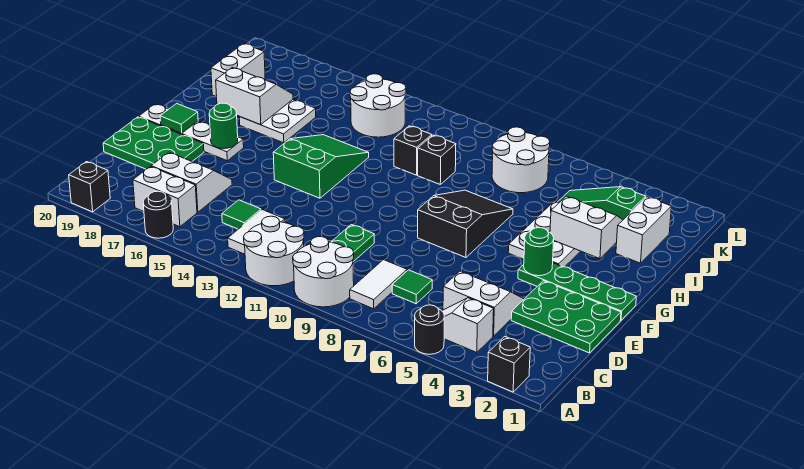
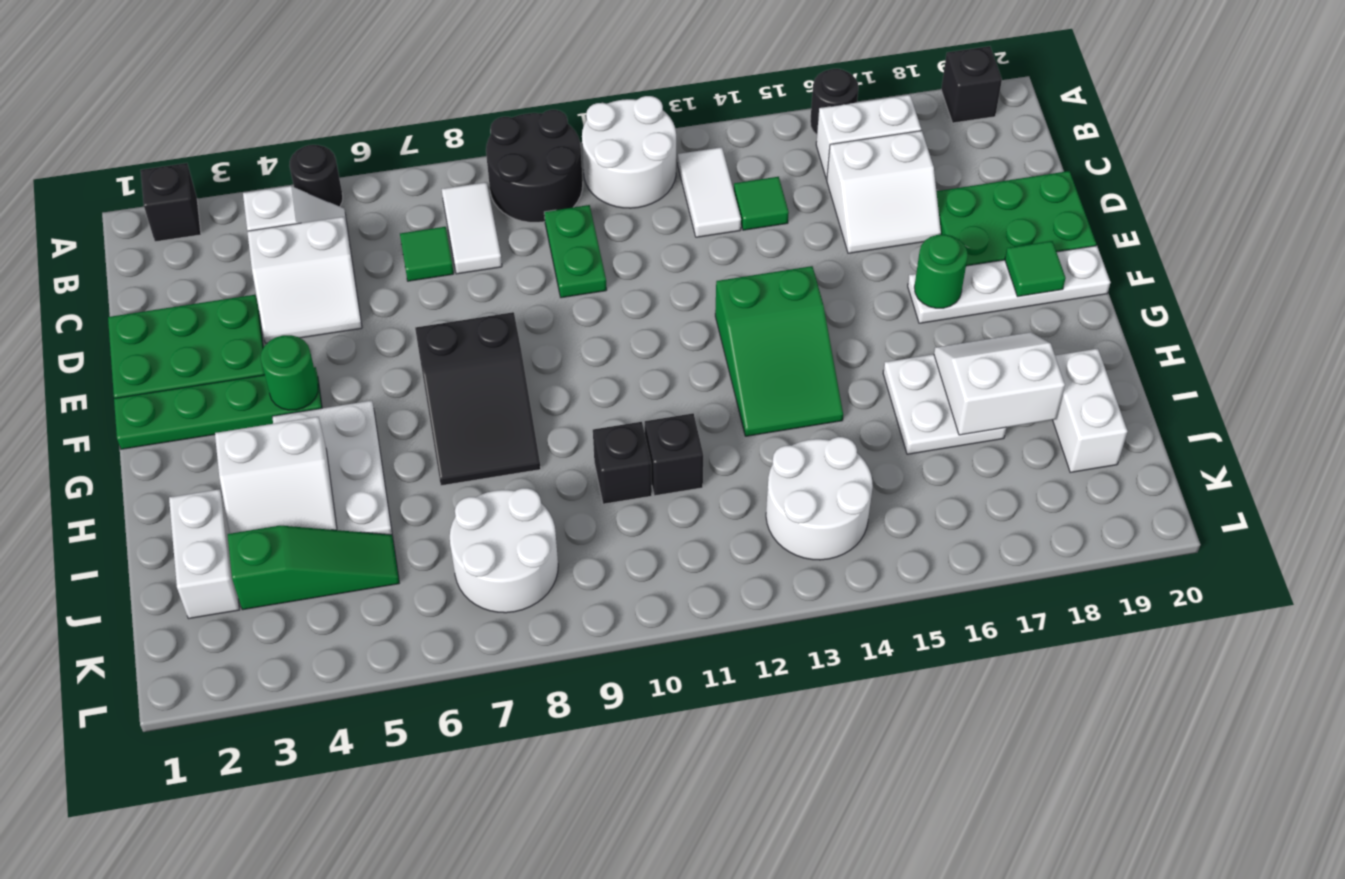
white 2x2 round brick [293,237,354,307] -> black 2x2 round brick [486,110,583,222]
white 2x2 slope [216,68,293,125] -> white 2x2 slope turned to [934,332,1065,435]

